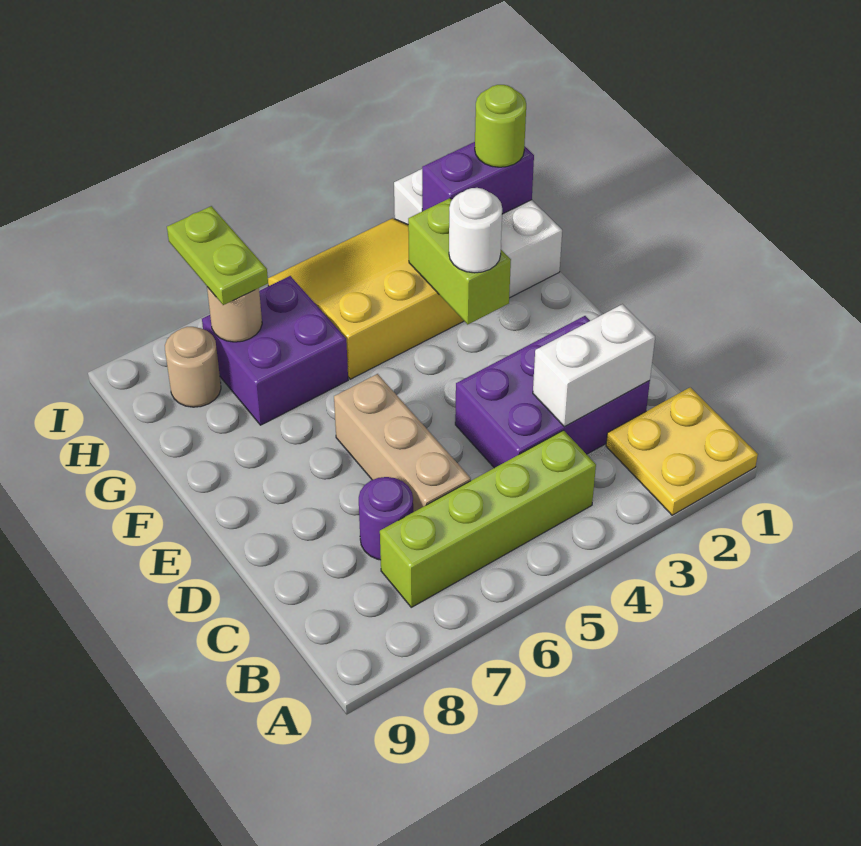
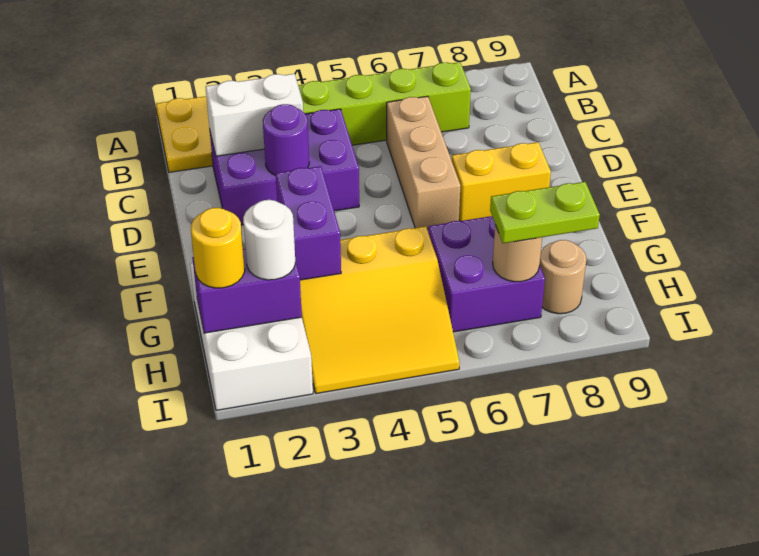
purple 1x1 round brick [359,477,413,560] -> purple 1x1 round brick moved to [263,104,309,175]
none -> yellow 1x2 brick [452,142,551,221]
lime 1x2 brick [408,198,511,324] -> purple 1x2 brick [276,166,341,280]
white 1x1 round brick [449,188,502,273] -> white 1x1 round brick moved to [243,200,295,280]
lime 1x1 round brick [475,85,526,167] -> yellow 1x1 round brick [191,208,245,288]
lime 1x2 plate [167,206,268,305] -> lime 1x2 plate turned to [490,182,600,243]

